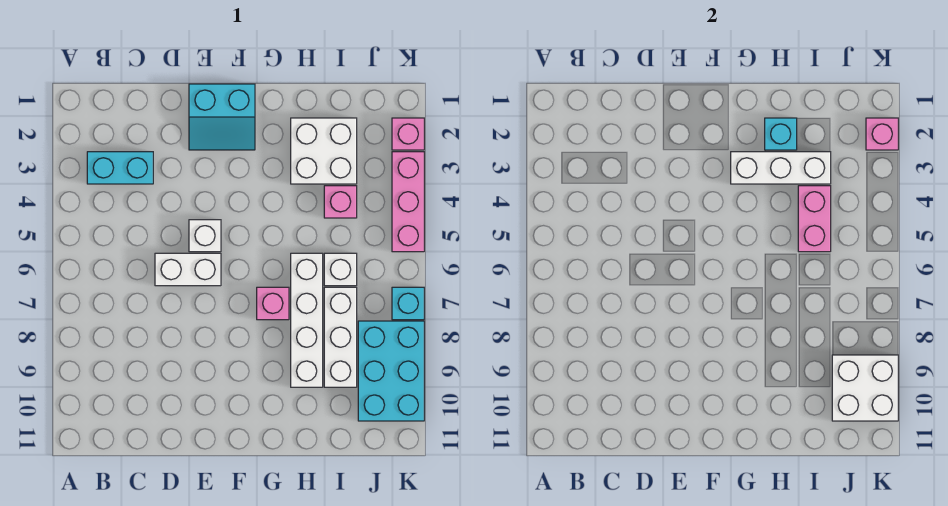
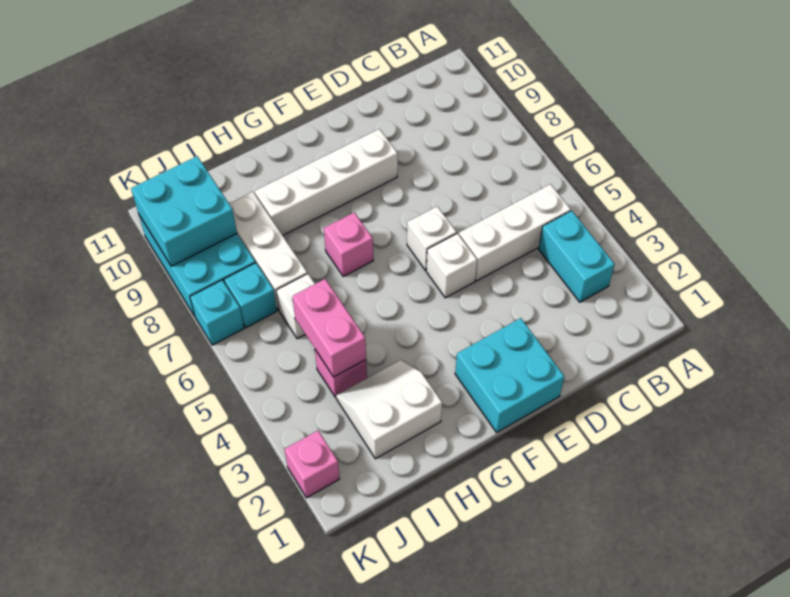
cyan 1x2 brick [87,152,153,184] -> cyan 1x2 brick turned to [539,211,615,302]
white 1x2 brick [155,253,221,286] -> white 1x1 brick [407,206,457,270]
cyan 2x2 slope [189,84,255,150] -> cyan 2x2 brick [455,318,564,432]
white 1x3 brick [731,152,831,184] -> white 1x3 brick moved to [459,184,571,281]
white 2x2 brick [291,118,357,184] -> white 2x2 slope [336,360,442,459]
cyan 1x1 brick [765,118,797,150] -> cyan 1x1 brick moved to [224,263,277,327]
white 1x4 brick [291,253,323,387] -> white 1x4 brick turned to [255,129,398,235]
white 2x2 brick [832,355,898,421] -> cyan 2x2 brick [131,156,237,266]
pink 1x1 brick [866,118,898,150] -> none
pink 1x3 brick [392,152,424,252] -> none

